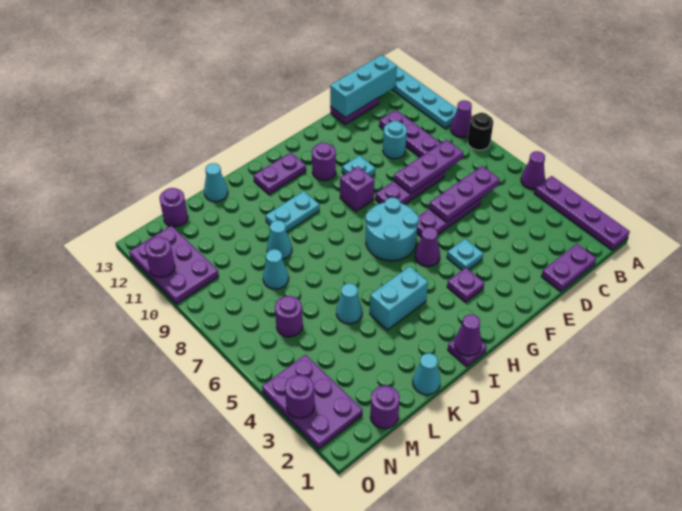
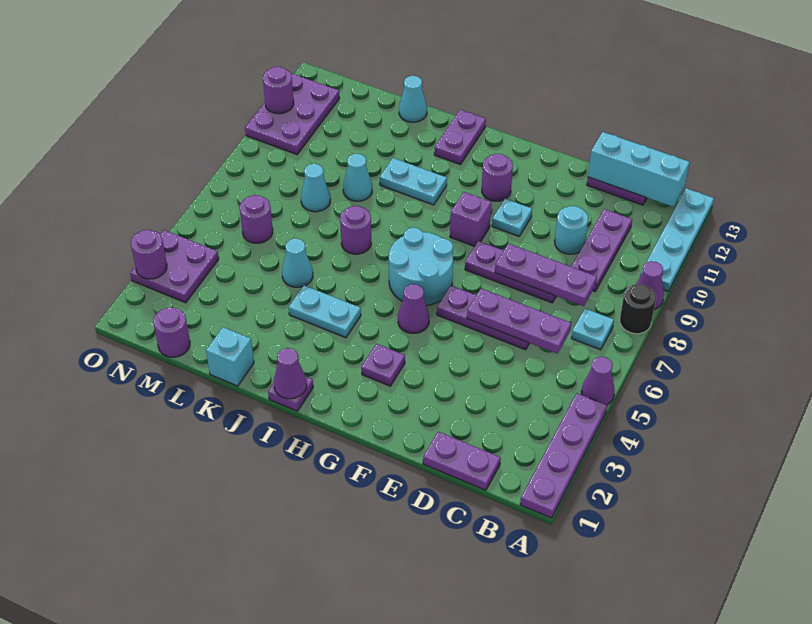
cyan 1x1 plate [447,239,483,270] -> cyan 1x1 plate moved to [572,309,614,350]
purple 1x2 plate [254,152,306,194] -> purple 1x2 plate turned to [434,110,486,165]
cyan 1x2 brick [370,266,428,330] -> cyan 1x2 plate [289,285,361,338]
cyan 1x1 cone [413,353,440,395] -> cyan 1x1 brick [206,327,254,386]
purple 1x1 round brick [159,188,188,227] -> purple 1x1 round brick moved to [340,206,371,254]
purple 2x3 plate [262,355,363,449] -> purple 2x2 plate [130,230,219,303]

